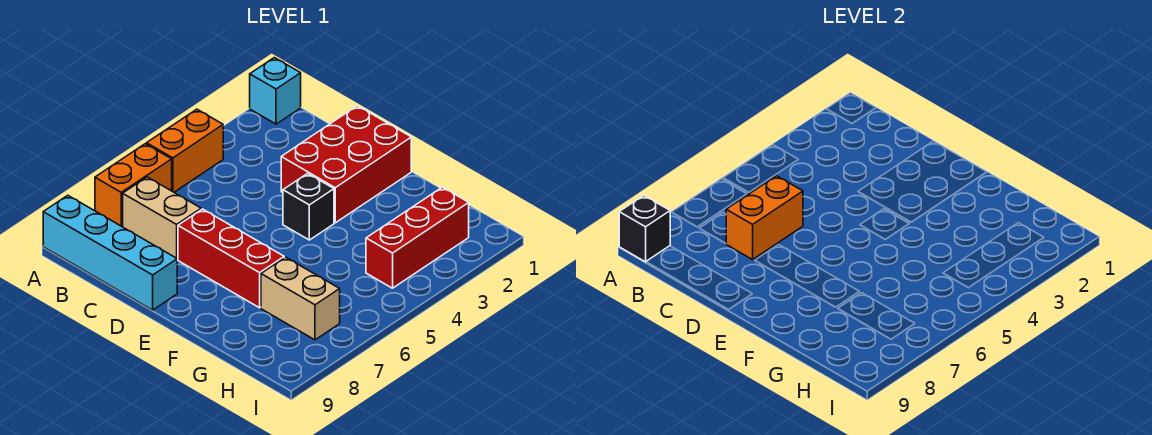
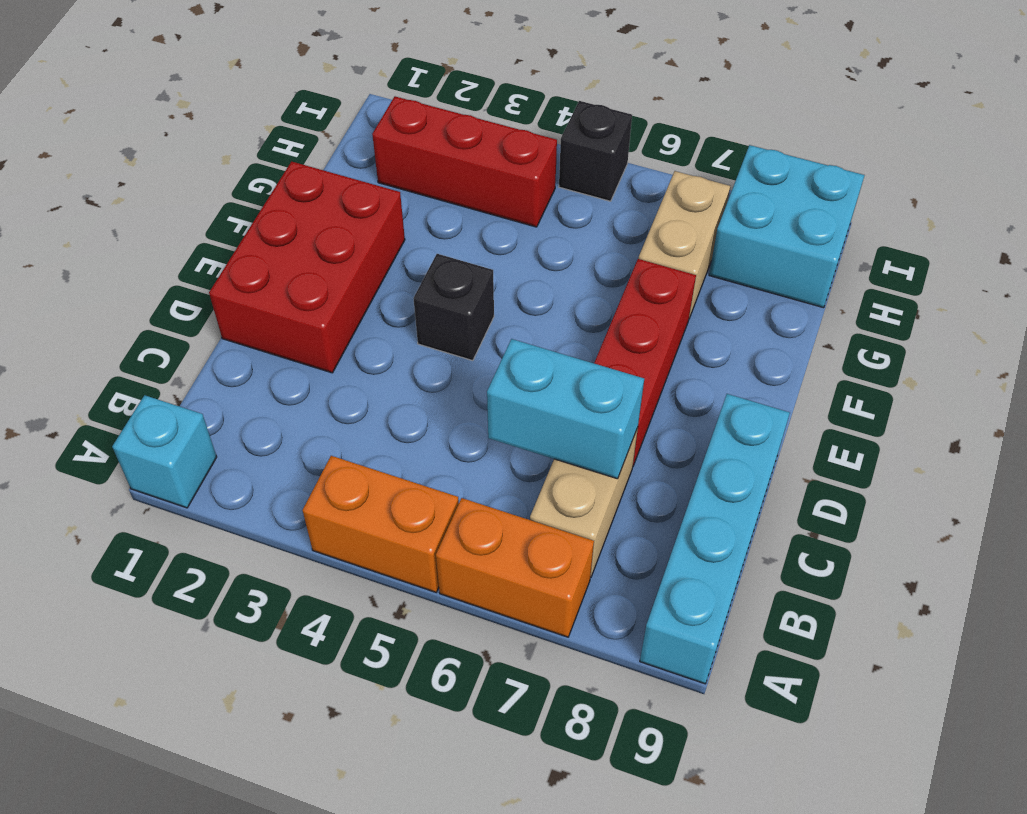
black 1x1 brick [619,195,670,262] -> black 1x1 brick moved to [559,101,632,201]
orange 1x2 brick [726,176,803,260] -> cyan 1x2 brick [487,339,644,479]
red 2x3 brick [281,106,411,223] -> red 2x3 brick turned to [209,162,405,373]
none -> cyan 2x2 brick [709,145,865,308]

